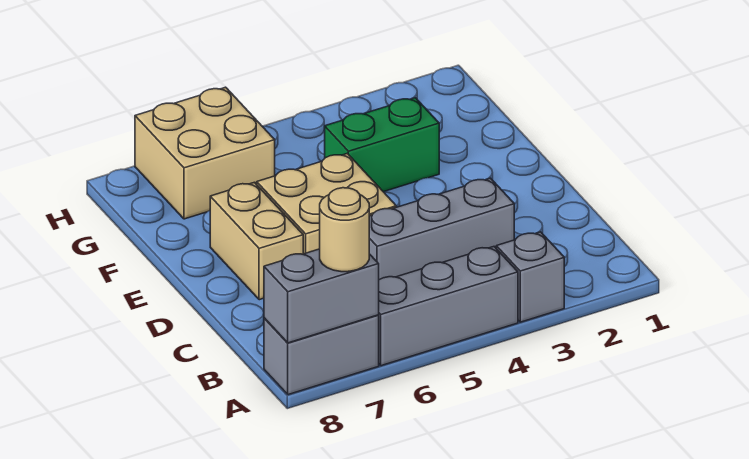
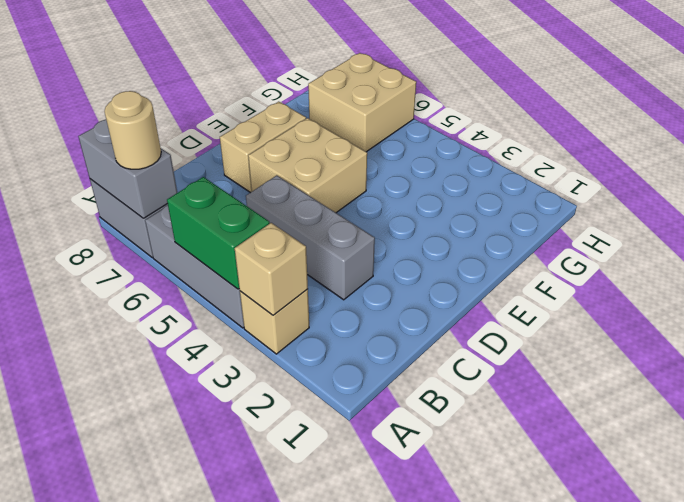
grey 1x1 brick [496,232,564,322] -> tan 1x1 brick [240,289,309,354]
none -> tan 1x1 brick [235,223,308,315]
green 1x2 brick [325,98,439,192] -> green 1x2 brick moved to [167,177,270,289]

